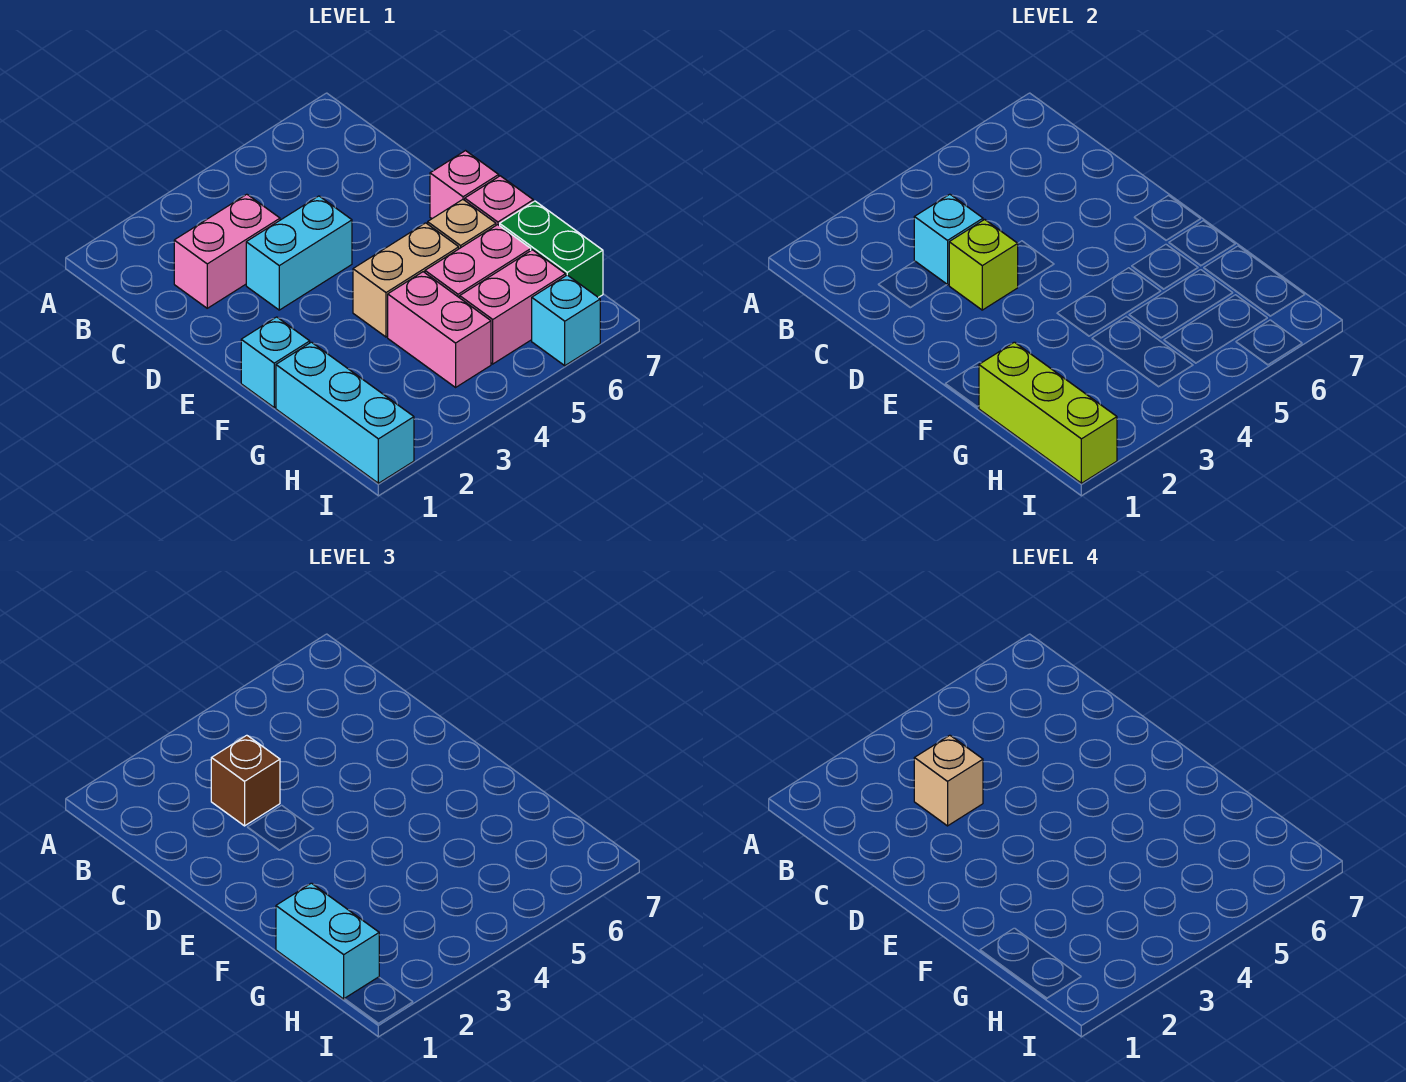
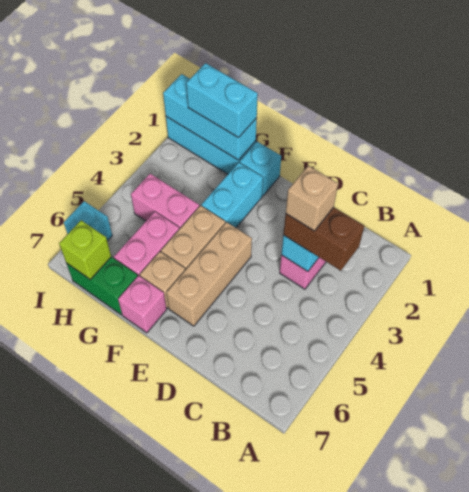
brown 1x1 brick [211,735,280,826] -> brown 1x2 brick [283,207,364,271]
cyan 1x2 brick [246,196,352,310] -> cyan 1x2 brick moved to [202,162,263,228]
lime 1x1 brick [949,219,1018,310] -> lime 1x1 brick moved to [59,220,111,280]
none -> tan 1x3 brick [166,222,252,326]
pink 1x1 brick [430,151,499,218] -> none
lime 1x3 brick [979,342,1117,483] -> cyan 1x3 brick [163,74,257,160]
pink 1x2 brick [460,250,566,364] -> none

